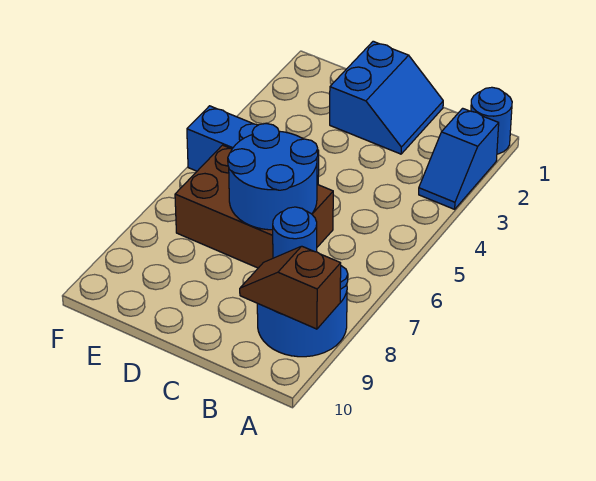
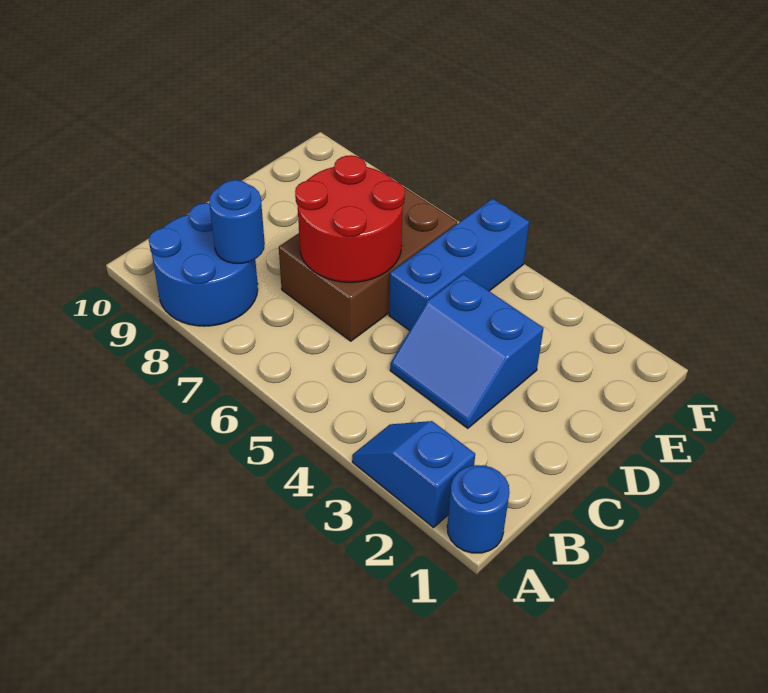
brown 1x2 slope [240,246,341,329] -> none
blue 2x2 slope [330,41,443,154] -> blue 2x2 slope moved to [390,274,543,428]
blue 2x2 round brick [228,124,318,230] -> red 2x2 round brick [295,155,405,282]

